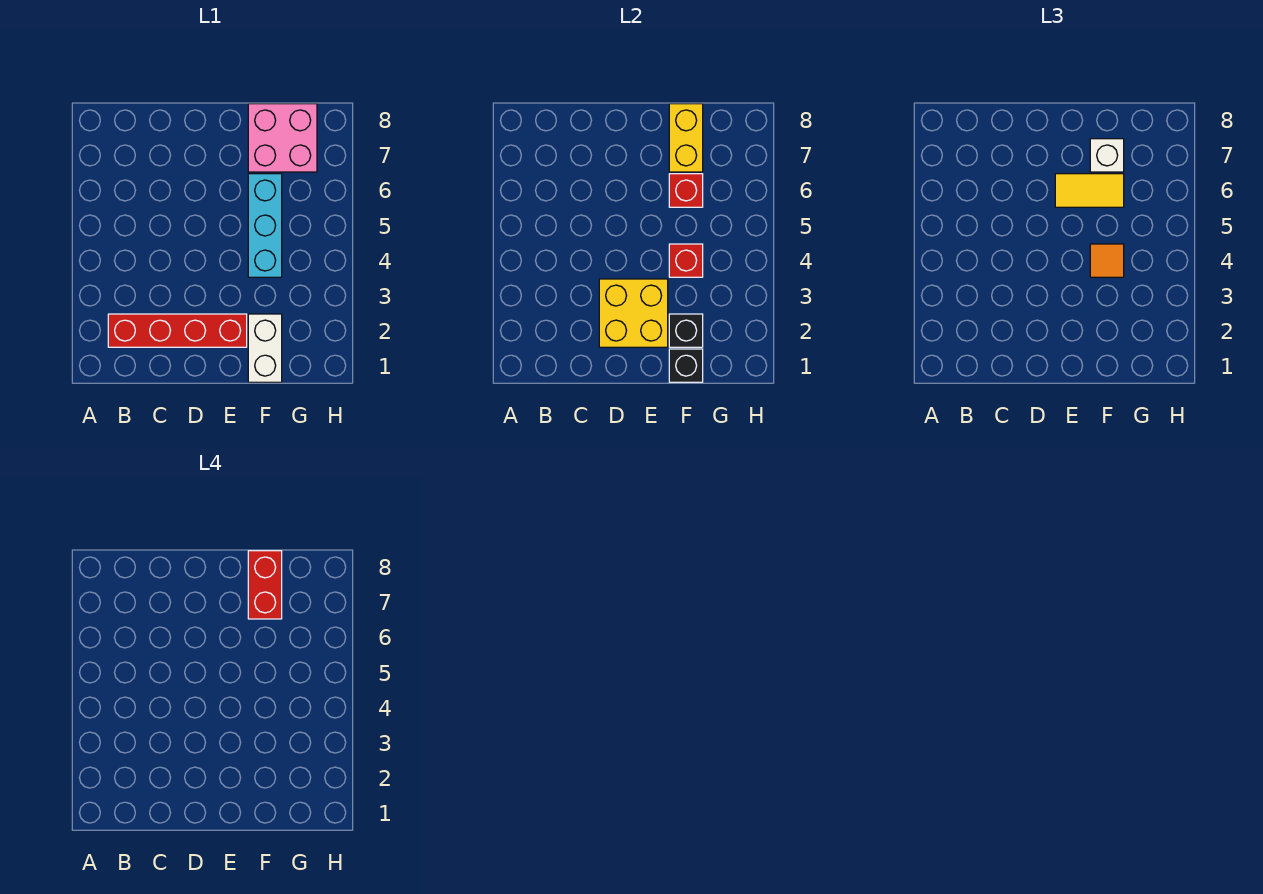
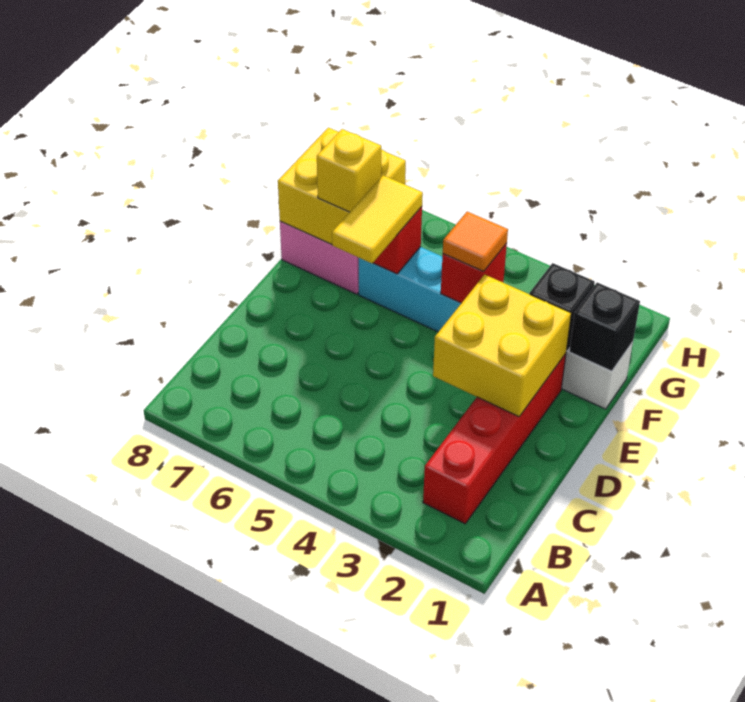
yellow 1x2 brick [669,104,703,172] -> yellow 2x2 brick [278,128,406,245]
white 1x1 brick [1090,139,1124,172] -> yellow 1x1 brick [317,129,381,212]
red 1x2 brick [248,551,282,619] -> none

